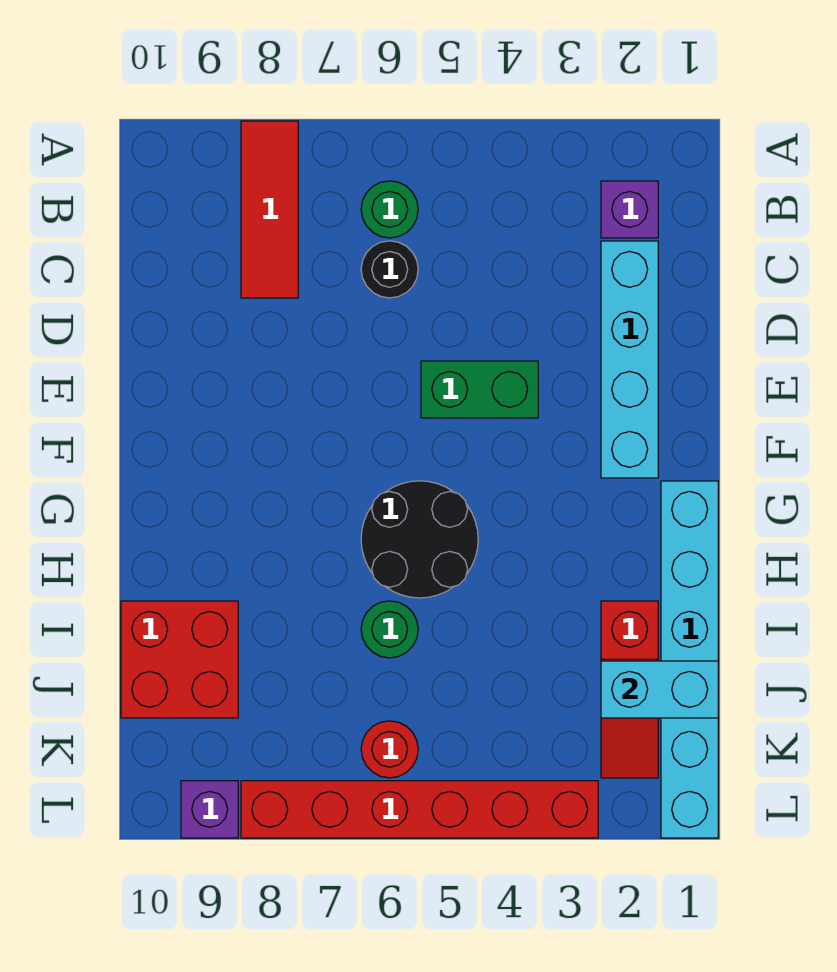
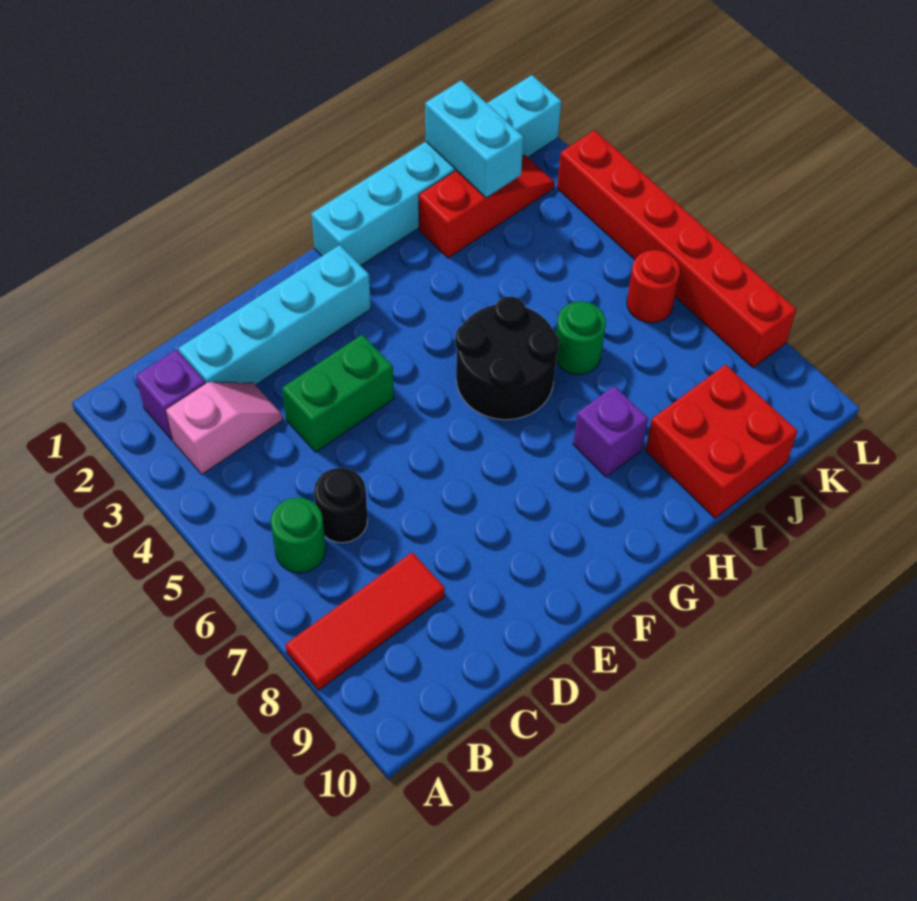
none -> pink 1x2 slope [166,382,283,474]
green 1x2 brick [421,361,538,418] -> green 1x2 brick turned to [282,335,394,452]
purple 1x1 brick [181,781,238,838] -> purple 1x1 brick moved to [573,386,648,477]

